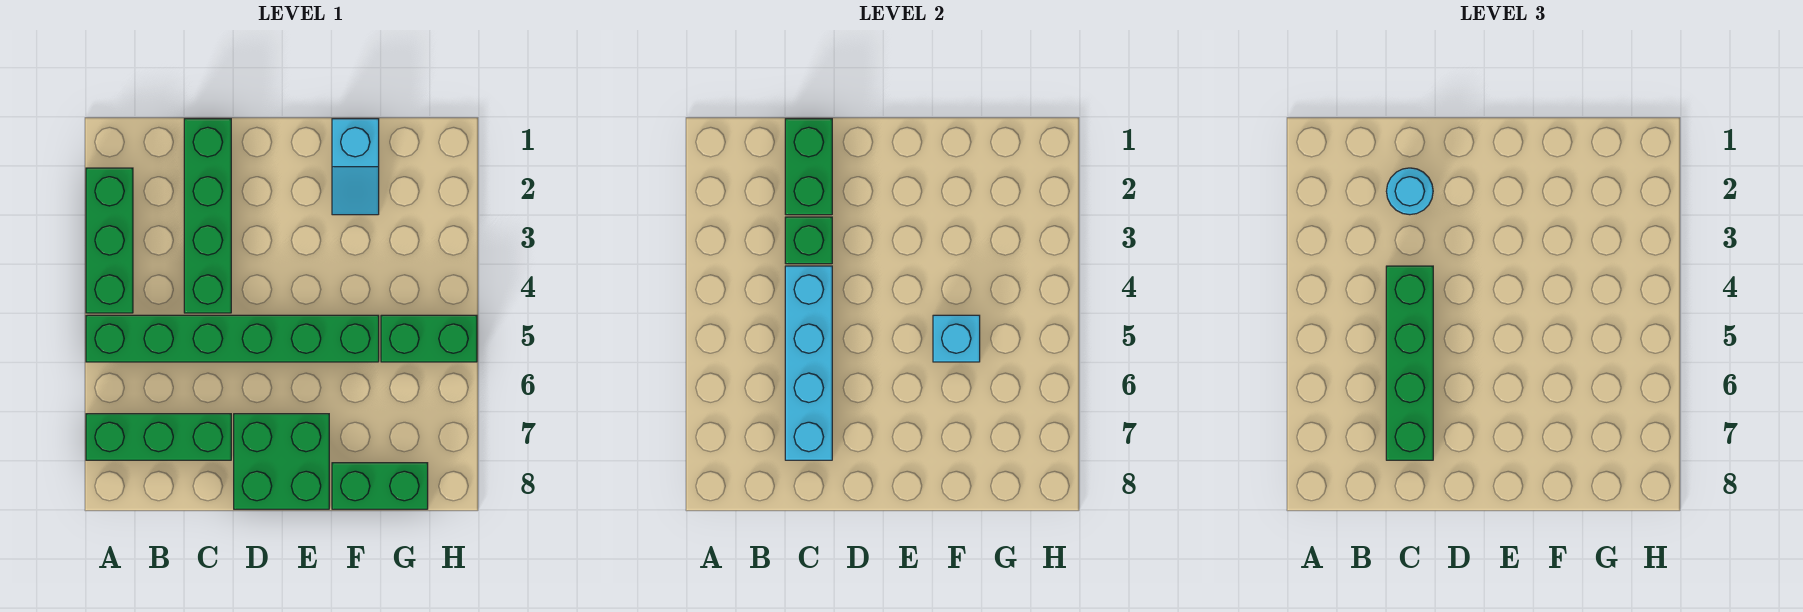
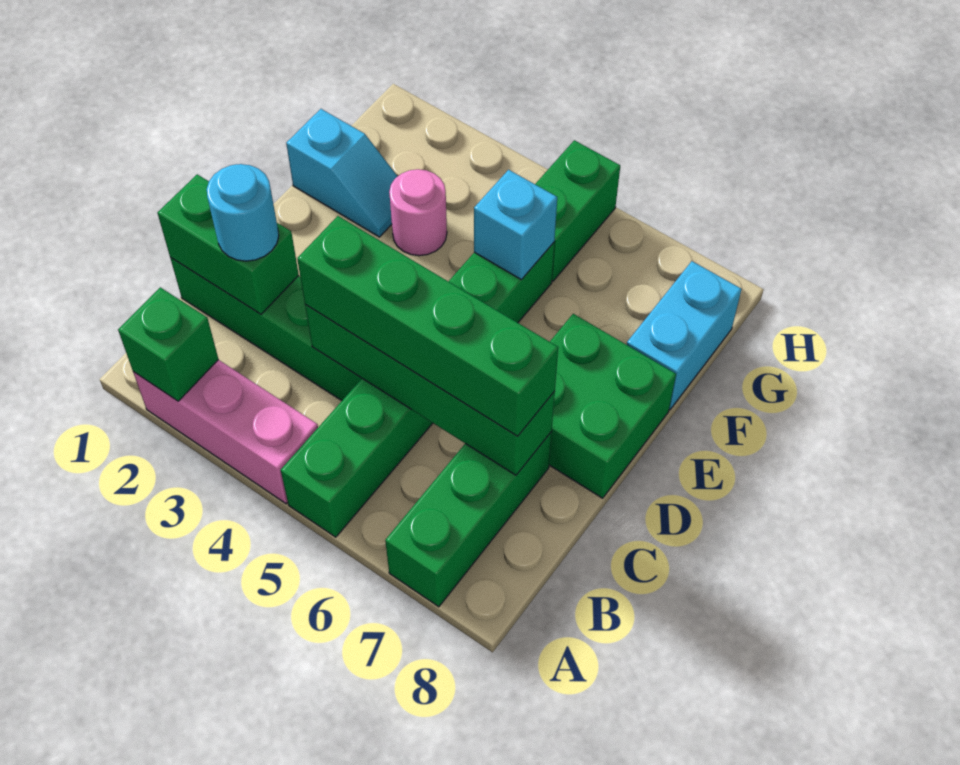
green 1x3 brick [86,168,133,313] -> pink 1x3 brick [133,360,318,504]
green 1x1 brick [785,217,832,264] -> green 1x1 brick moved to [118,287,218,401]
cyan 1x4 brick [785,266,832,460] -> green 1x4 brick [305,304,555,475]
none -> pink 1x1 round brick [389,169,447,256]
green 1x2 brick [332,463,428,509] -> cyan 1x2 brick [627,261,742,410]

